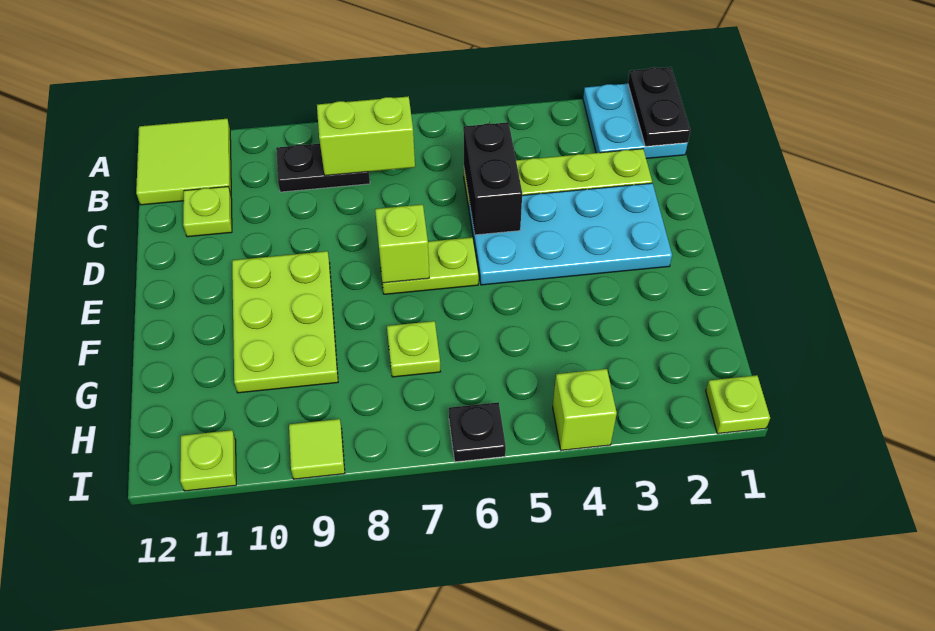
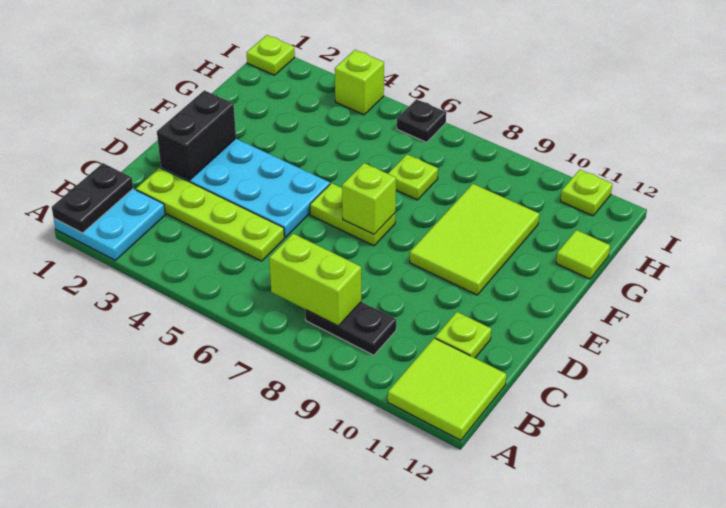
black 1x2 brick [463,122,522,235] -> black 1x2 brick moved to [157,90,236,180]
lime 2x3 plate [232,251,338,393] -> lime 2x3 tile [410,184,539,295]
lime 1x1 tile [289,419,345,479] -> lime 1x1 tile moved to [556,230,610,279]

